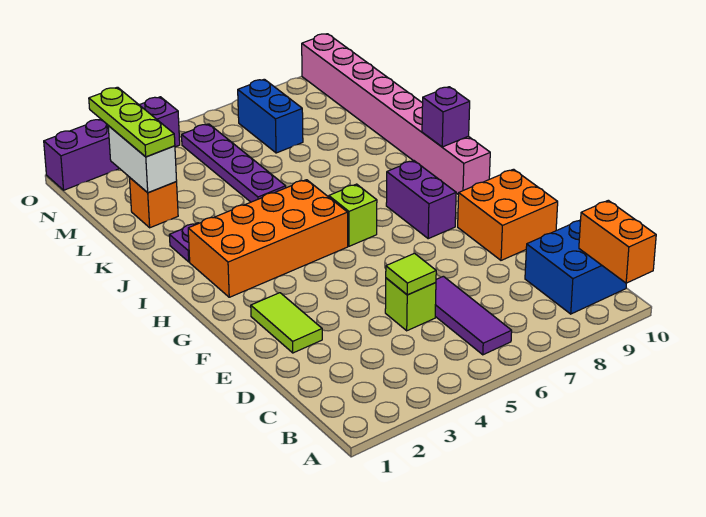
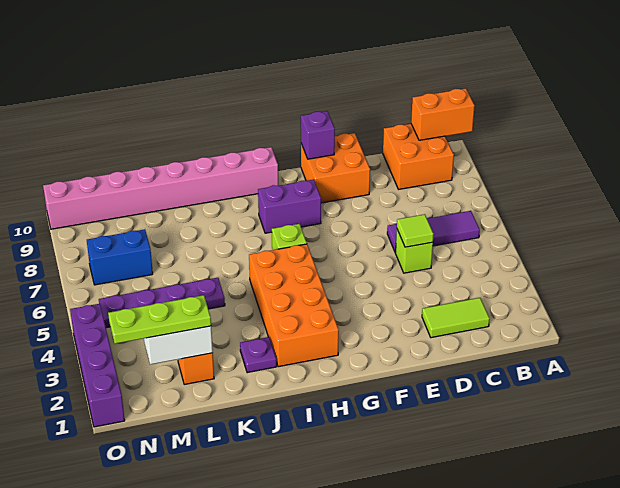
blue 2x2 brick [525,220,626,314] -> orange 2x2 brick [383,124,454,189]
lime 1x2 tile [251,293,322,353] -> lime 1x2 tile moved to [422,298,490,338]
purple 1x1 brick [422,87,470,147] -> purple 1x1 brick moved to [301,111,335,159]

